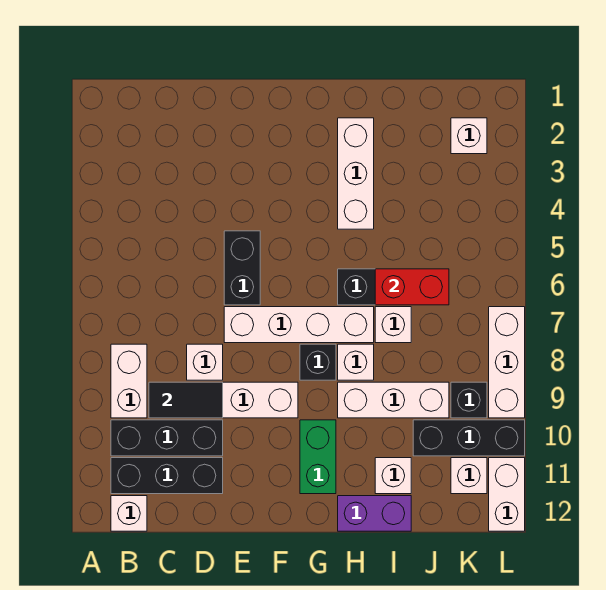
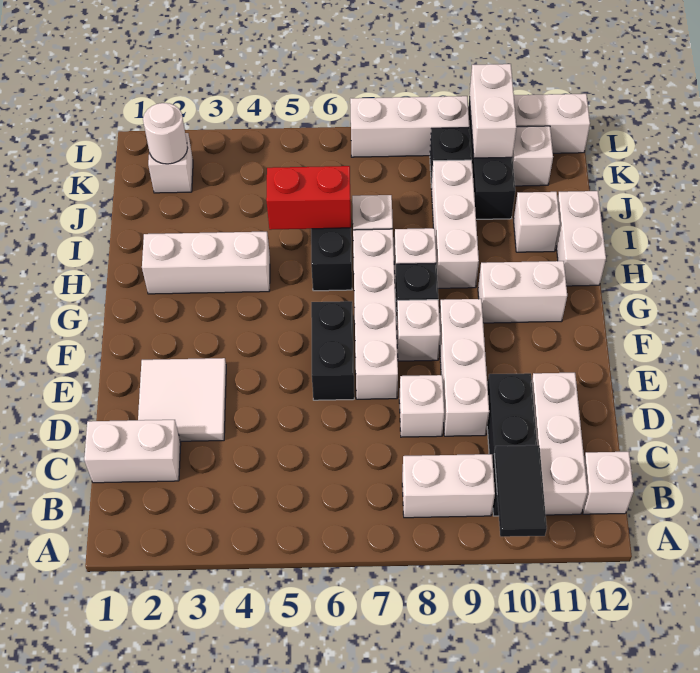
black 1x3 brick [111,458,223,494] -> white 1x3 brick [532,373,587,515]
none -> white 1x2 brick [84,420,181,483]
black 1x2 tile [149,382,223,418] -> black 1x2 tile moved to [494,445,547,537]
none -> white 2x2 tile [138,358,226,441]
black 1x2 brick [224,231,260,305] -> black 1x2 brick turned to [311,301,354,400]
none -> white 1x1 brick [397,300,440,361]
green 1x2 brick [300,420,336,494] -> white 1x2 brick [478,261,567,323]
purple 1x2 brick [338,496,411,531] -> white 1x2 brick [556,191,606,286]
red 1x2 brick [375,269,449,305] -> red 1x2 brick turned to [266,166,351,230]
none -> white 1x1 round brick [143,103,188,164]
none -> white 1x2 brick [469,64,516,158]

